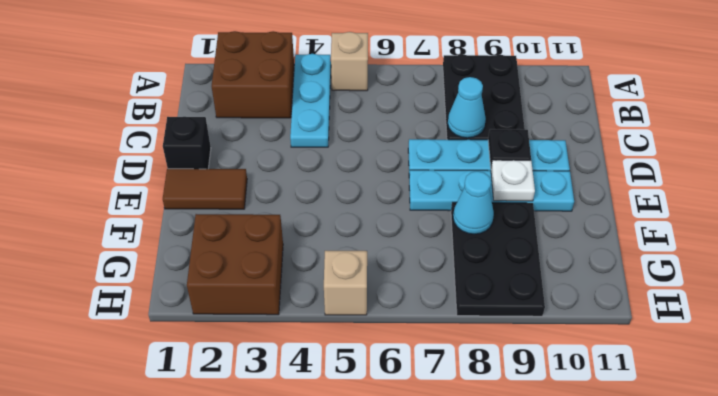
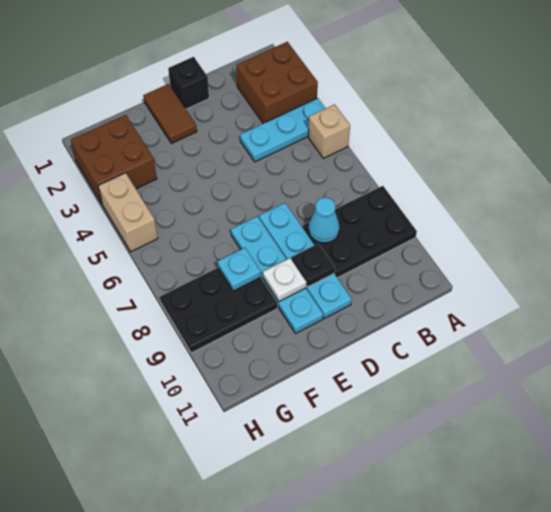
cyan 1x1 cone [453,171,494,234] -> cyan 1x1 plate [218,248,261,291]
tan 1x1 brick [324,251,367,315] -> tan 1x2 brick [98,173,158,252]

